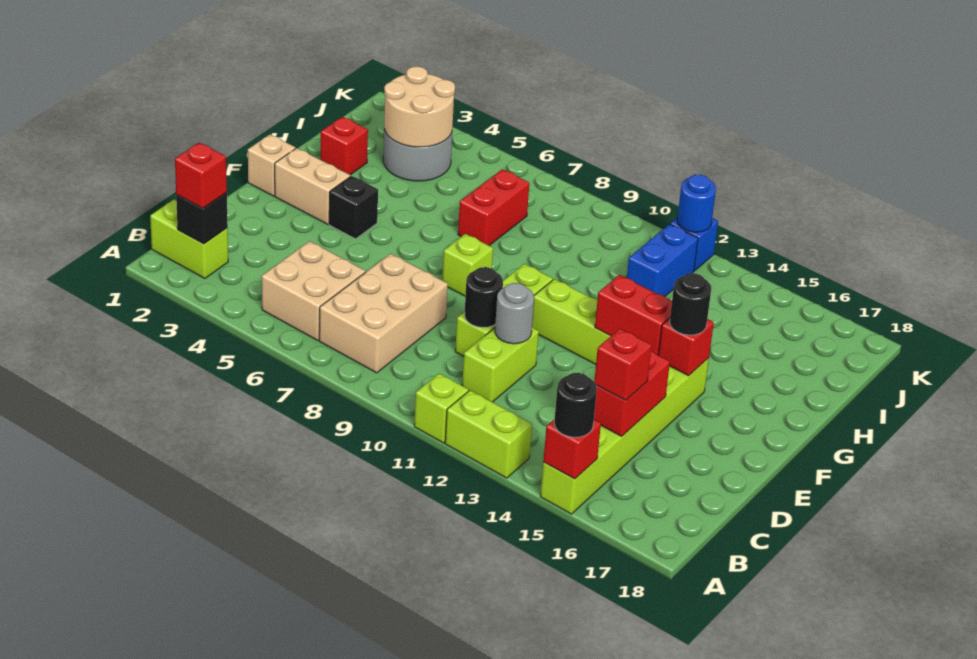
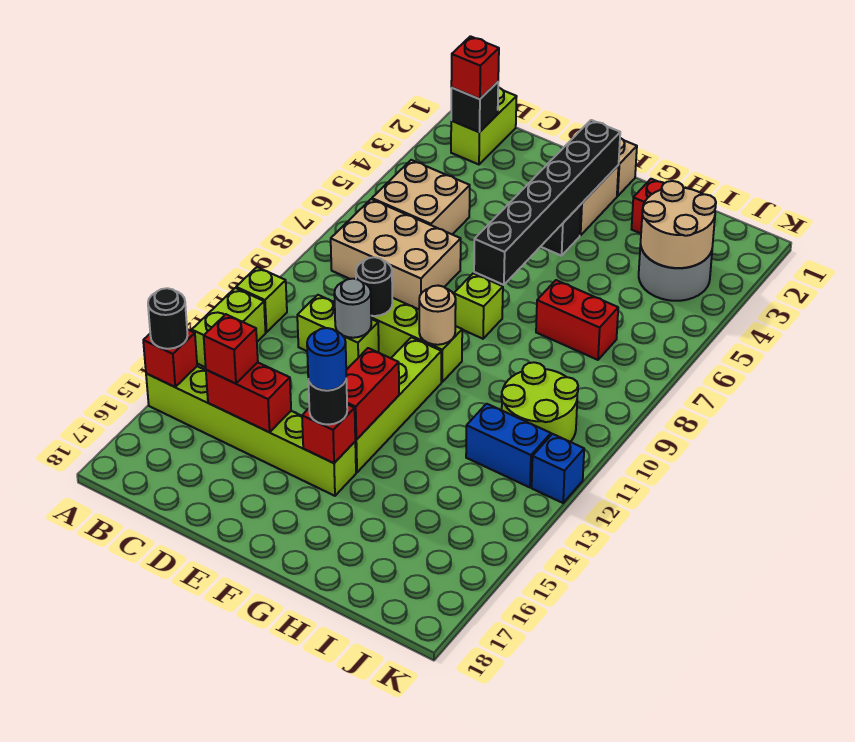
none -> black 1x6 brick [474,120,620,285]
none -> tan 1x1 round brick [419,286,456,345]
none -> lime 2x2 round brick [501,362,578,442]
blue 1x1 round brick [677,175,716,232] -> blue 1x1 round brick moved to [307,328,346,390]

